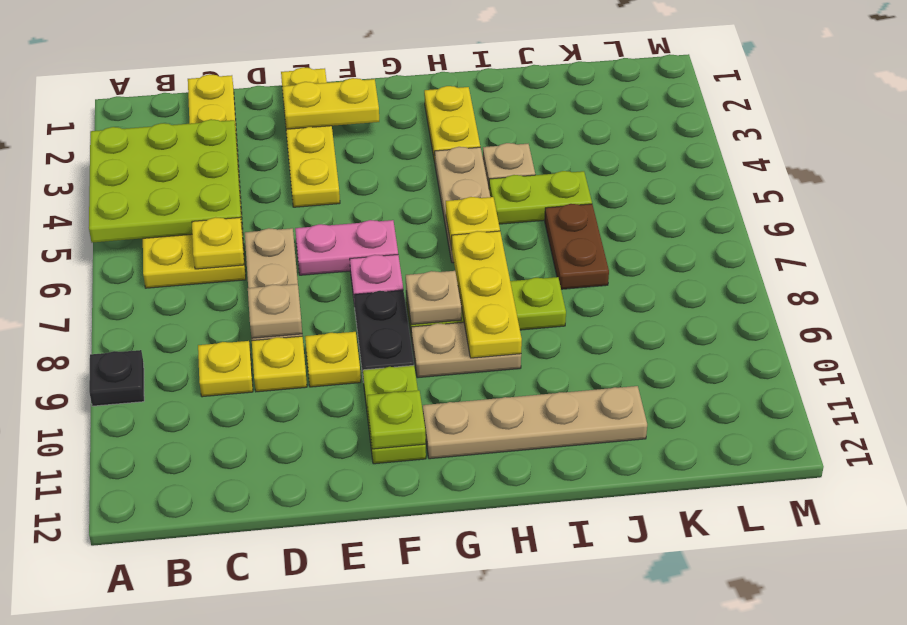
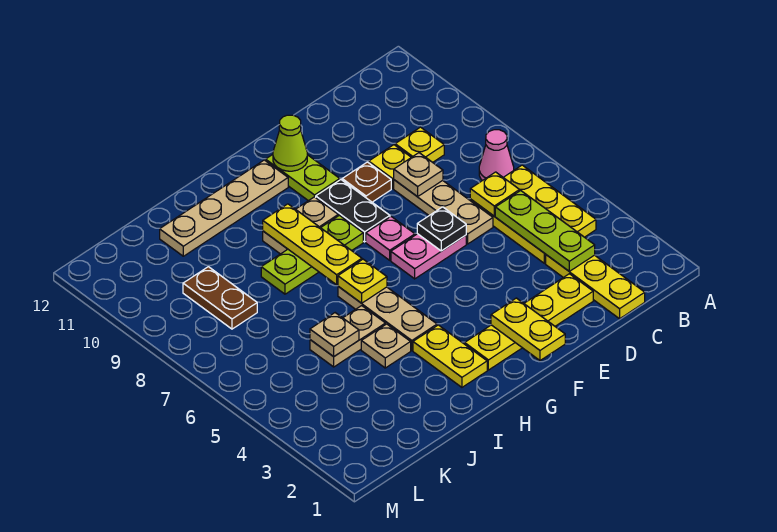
lime 3x3 plate [89,119,242,243] -> lime 1x3 plate [495,191,595,271]
black 1x1 plate [89,350,144,406] -> black 1x1 plate moved to [417,207,466,251]
none -> pink 1x1 cone [479,130,514,181]
yellow 1x4 plate [281,67,340,207] -> yellow 1x4 plate turned to [465,274,593,370]
yellow 1x2 plate [282,78,379,129] -> yellow 1x2 plate turned to [491,298,565,360]
yellow 1x1 plate [305,332,361,387] -> brown 1x1 plate [342,162,391,202]
lime 1x1 plate [367,390,426,449] -> lime 1x1 cone [273,115,307,171]
tan 1x1 plate [406,271,461,325] -> tan 1x1 plate moved to [310,313,359,357]
lime 1x2 plate [489,171,592,224] -> tan 1x2 plate [310,306,386,367]
brown 1x2 plate [545,204,609,289] -> brown 1x2 plate moved to [183,267,257,329]

